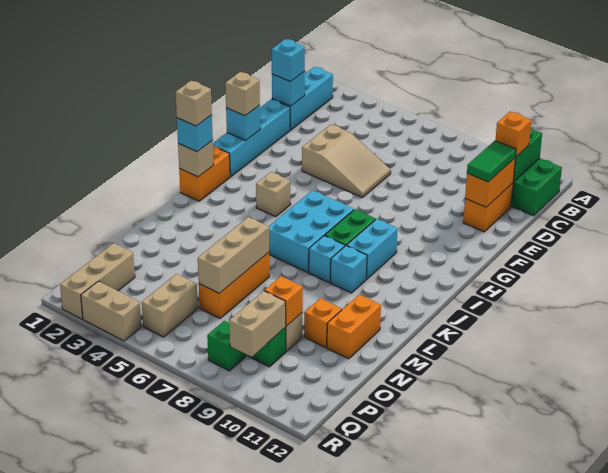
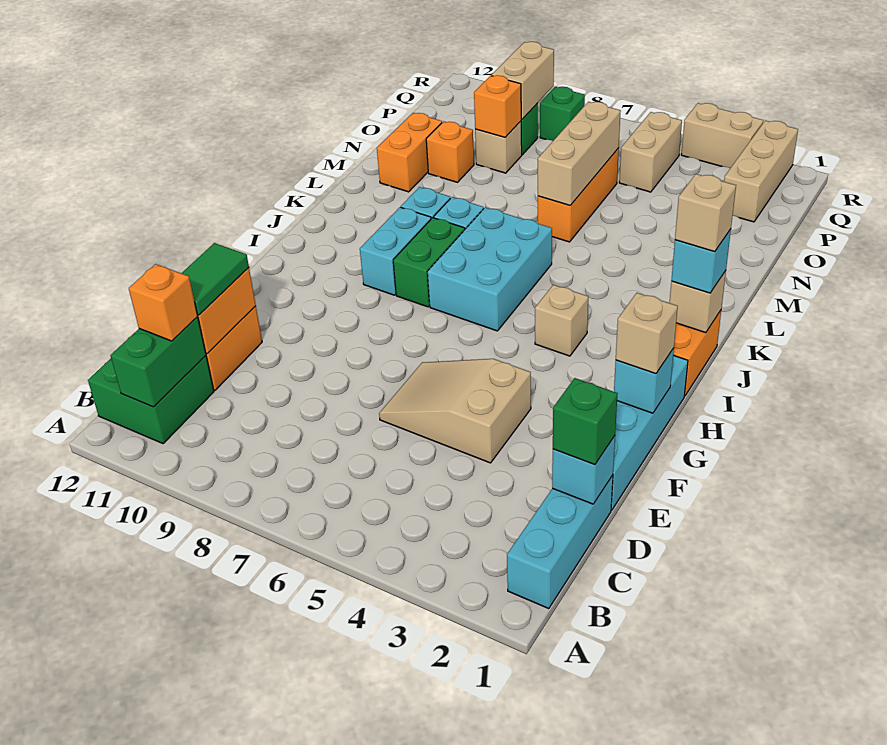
cyan 1x1 brick [272,39,305,82] -> green 1x1 brick [553,378,618,465]

